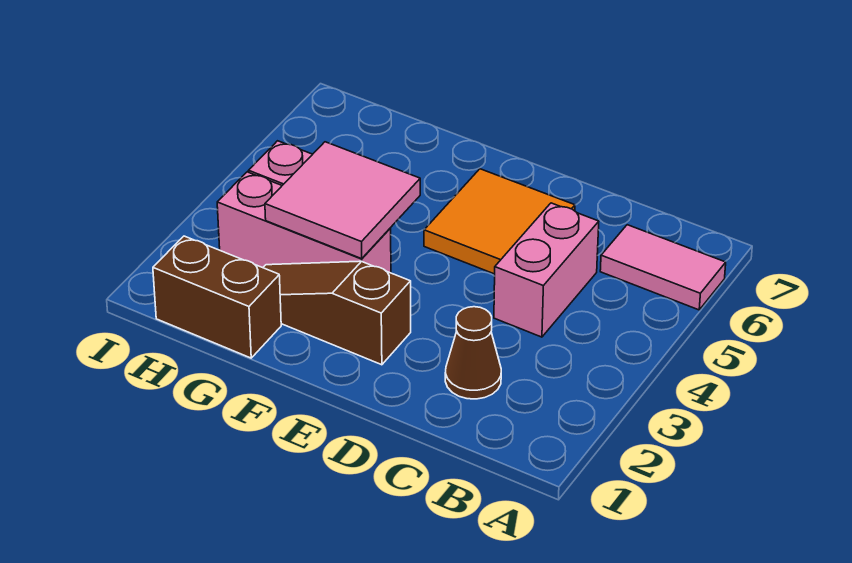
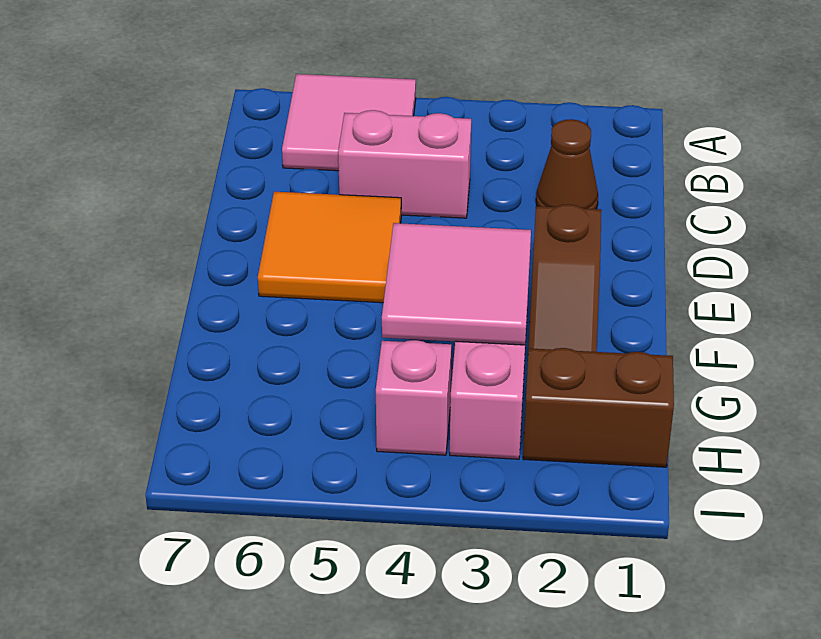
pink 1x2 tile [600,225,726,310] -> pink 2x2 tile [282,74,416,171]
brown 1x2 brick [153,236,281,358] -> brown 1x2 brick turned to [523,348,674,467]

